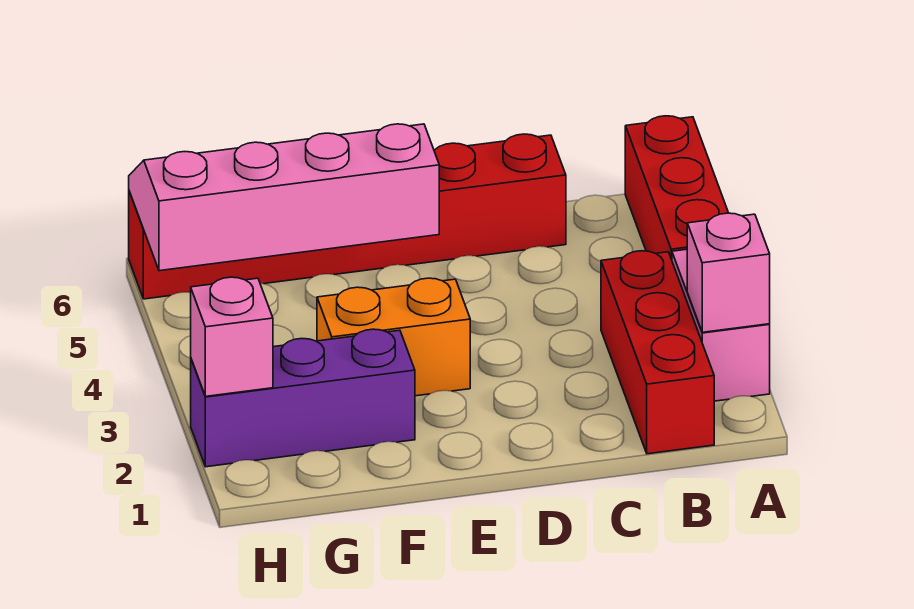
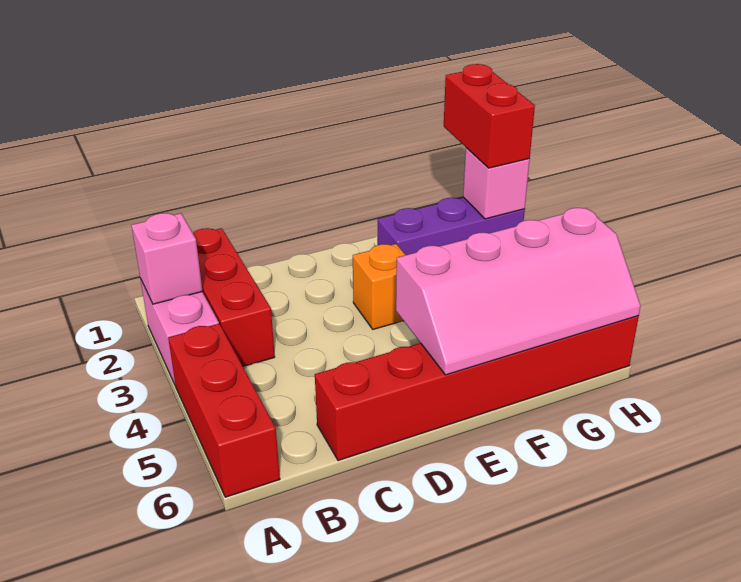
orange 1x2 brick [317,278,470,396] -> orange 1x1 brick [353,244,405,329]
none -> red 1x2 brick [444,64,535,168]

